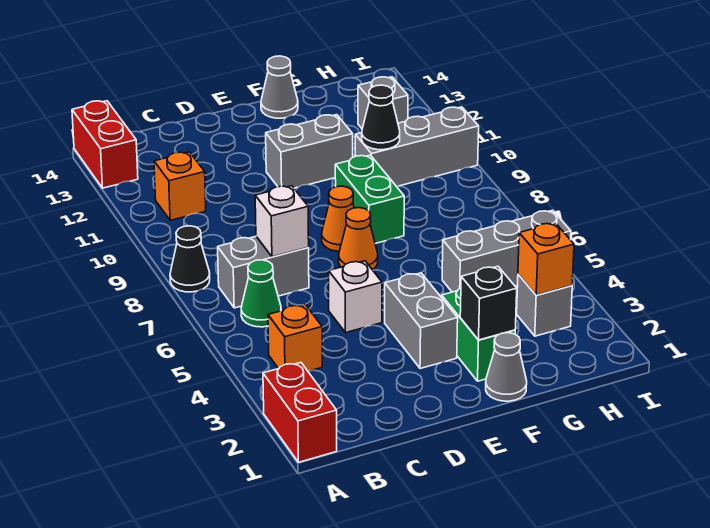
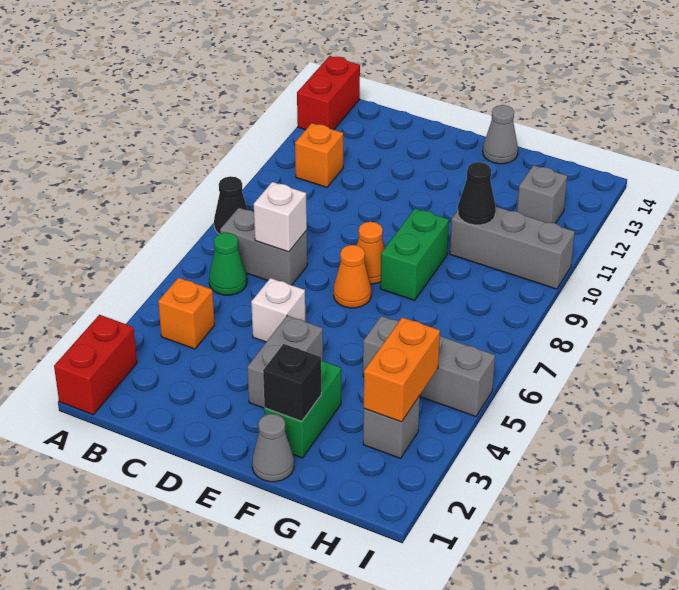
grey 1x2 brick [266,115,353,188] -> none
orange 1x1 brick [518,223,574,295] -> orange 1x2 brick [364,317,440,422]

